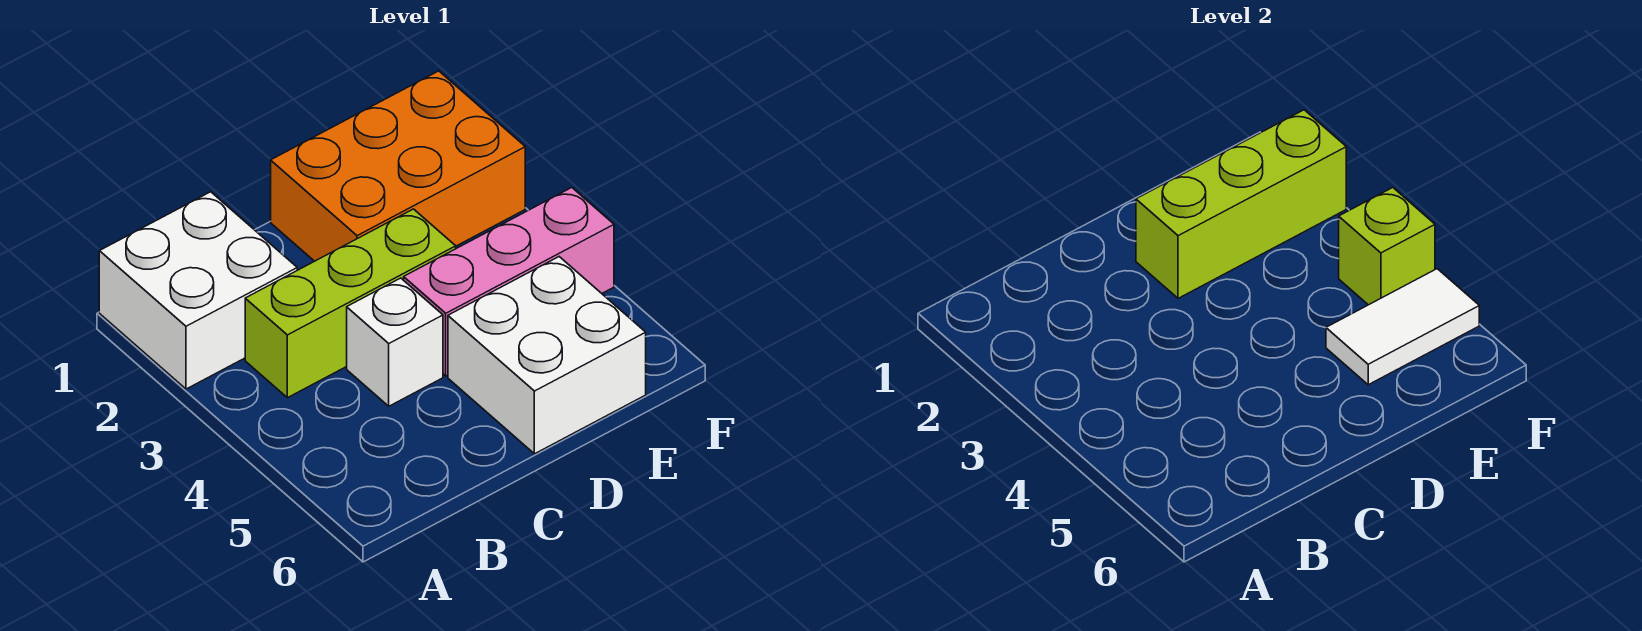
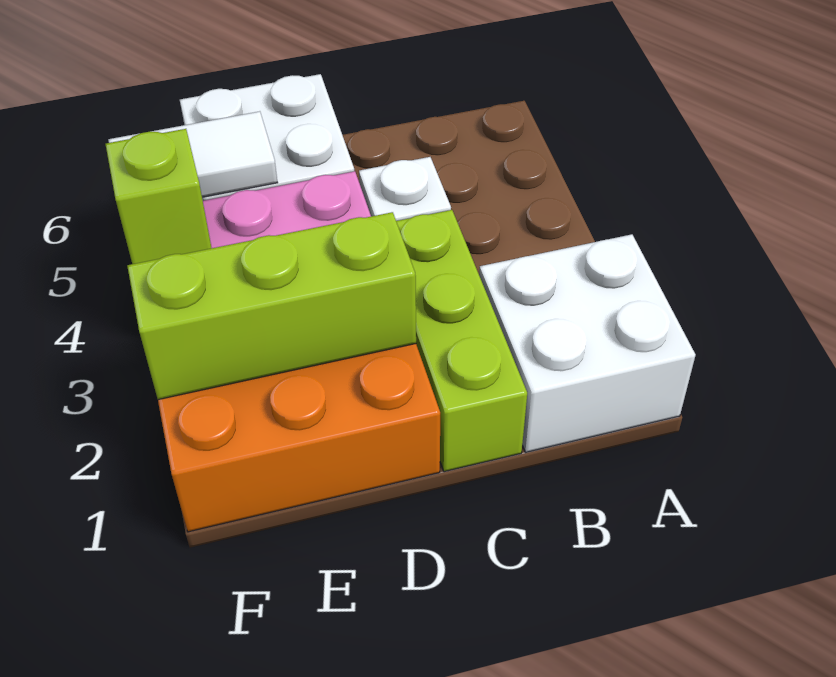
lime 1x3 brick [245,209,456,398] -> lime 1x3 brick turned to [396,210,527,472]

